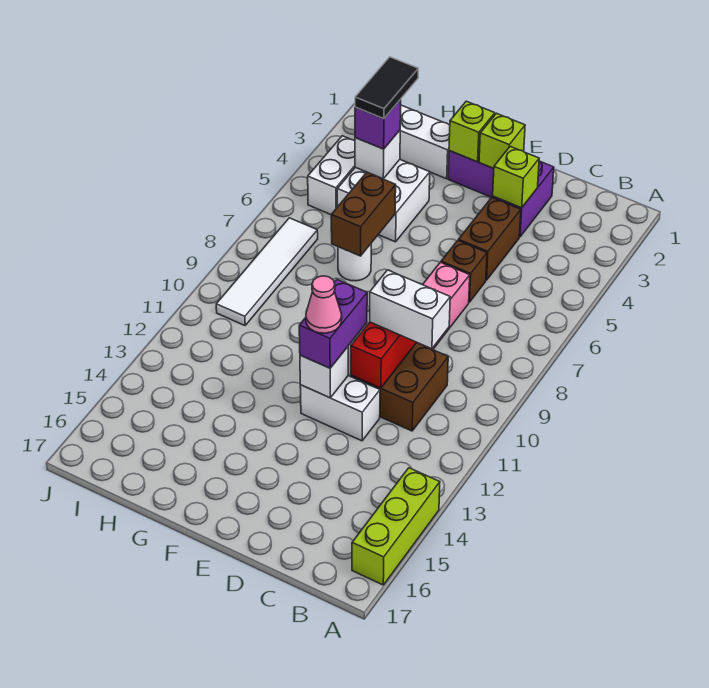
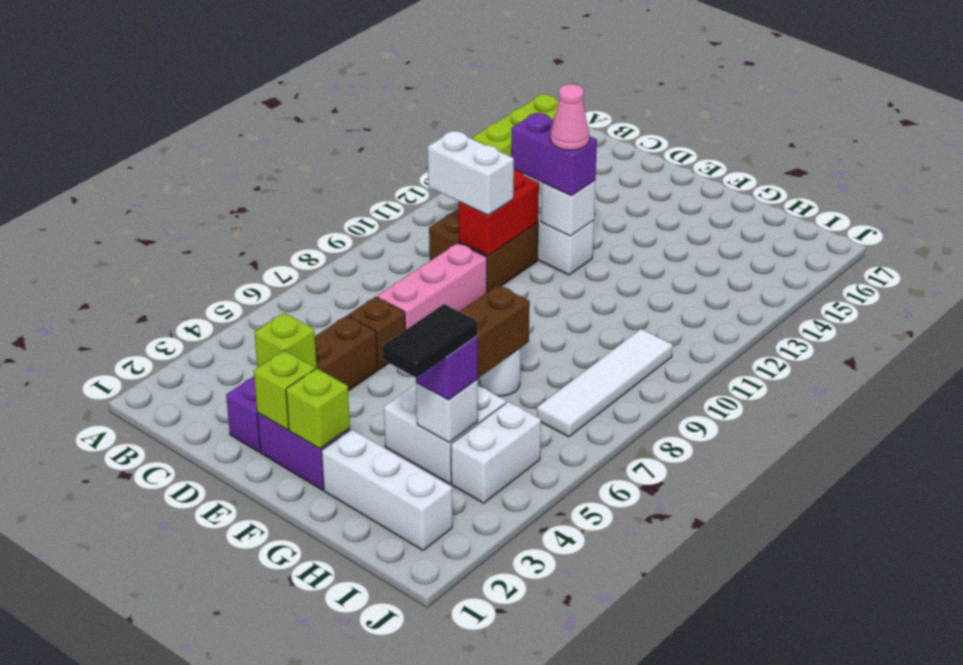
purple 1x2 brick [299,280,367,368] -> purple 1x2 brick turned to [511,113,597,196]

